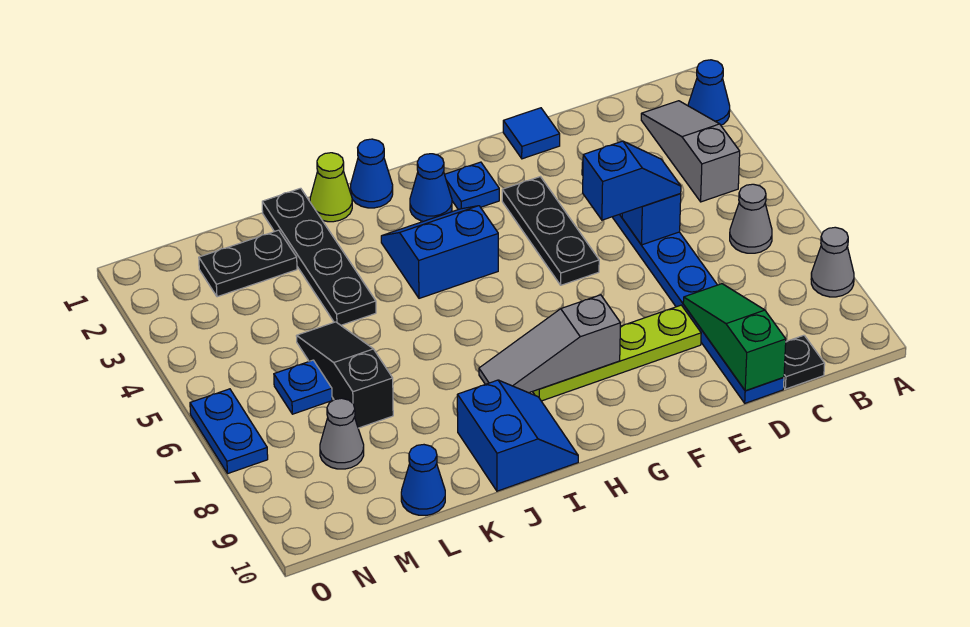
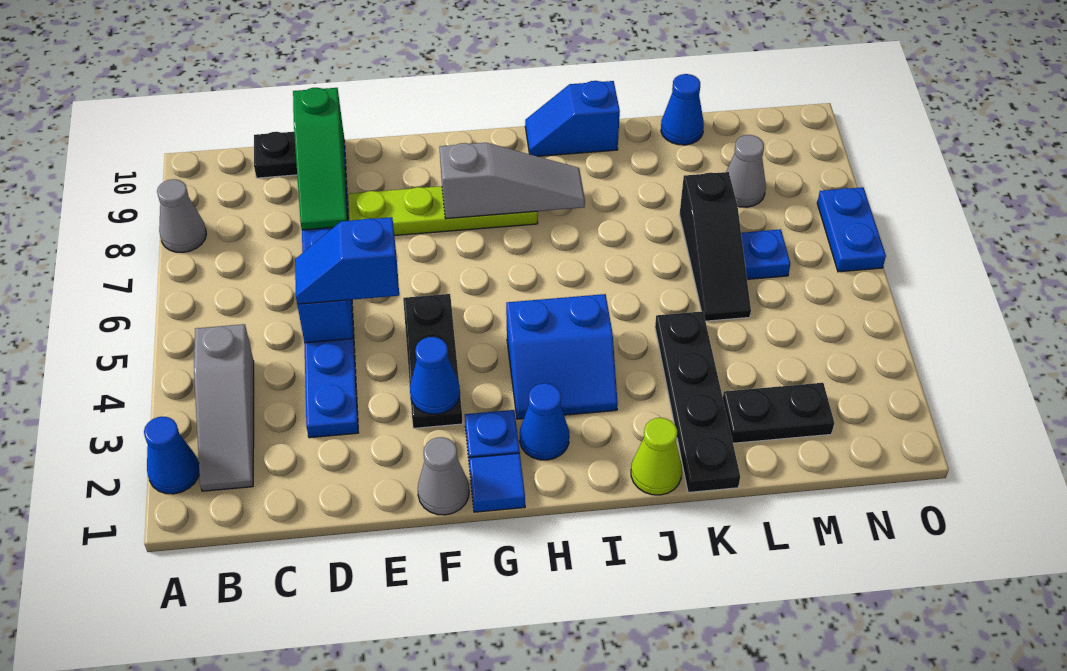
grey 1x1 cone [730,184,772,253] -> grey 1x1 cone moved to [418,437,469,515]
blue 1x1 tile [503,108,560,159] -> blue 1x1 tile moved to [469,453,525,512]
blue 1x1 cone [351,139,393,208] -> blue 1x1 cone moved to [410,337,460,414]
blue 2x2 slope [457,380,578,491] -> blue 1x2 slope [525,81,620,156]

